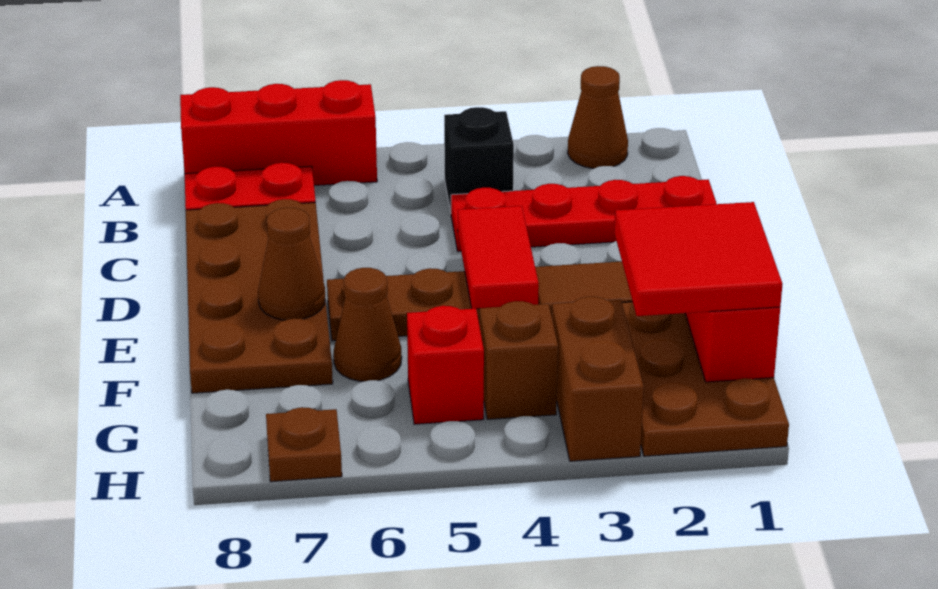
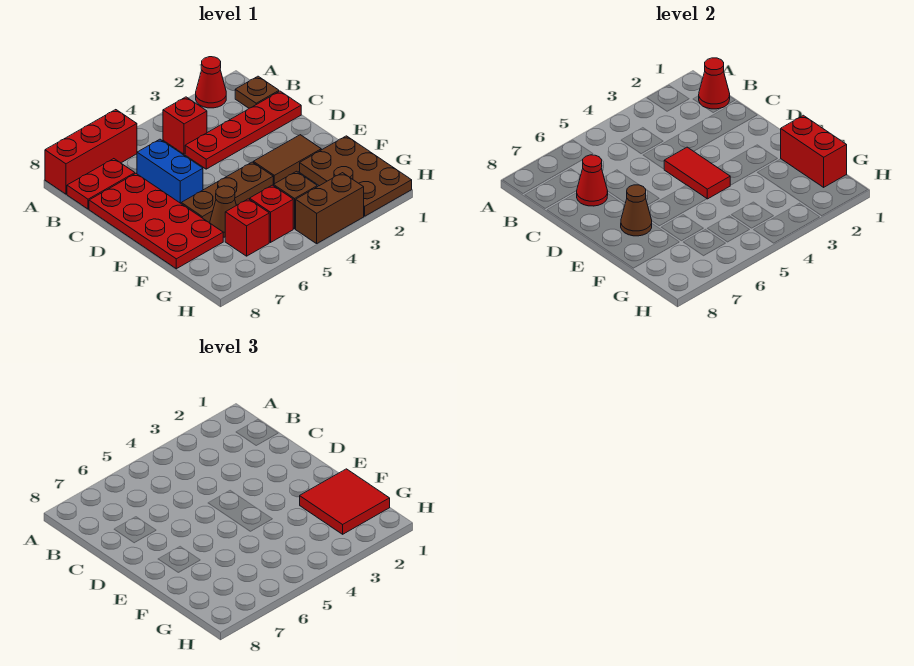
brown 1x1 cone [568,66,628,169] -> red 1x1 cone [196,57,226,108]
none -> red 1x1 cone [699,58,730,109]
black 1x1 brick [444,107,514,212] -> red 1x1 brick [163,97,207,154]
none -> blue 1x2 brick [137,139,203,203]
brown 2x4 plate [186,199,333,393] -> red 2x4 plate [89,174,223,269]
none -> red 1x1 cone [577,155,608,206]
brown 1x2 brick [552,297,644,461] -> brown 1x2 brick turned to [296,173,364,244]
none -> red 1x1 brick [225,199,269,256]
brown 1x1 plate [266,407,342,482] -> brown 1x1 plate moved to [235,76,279,108]

